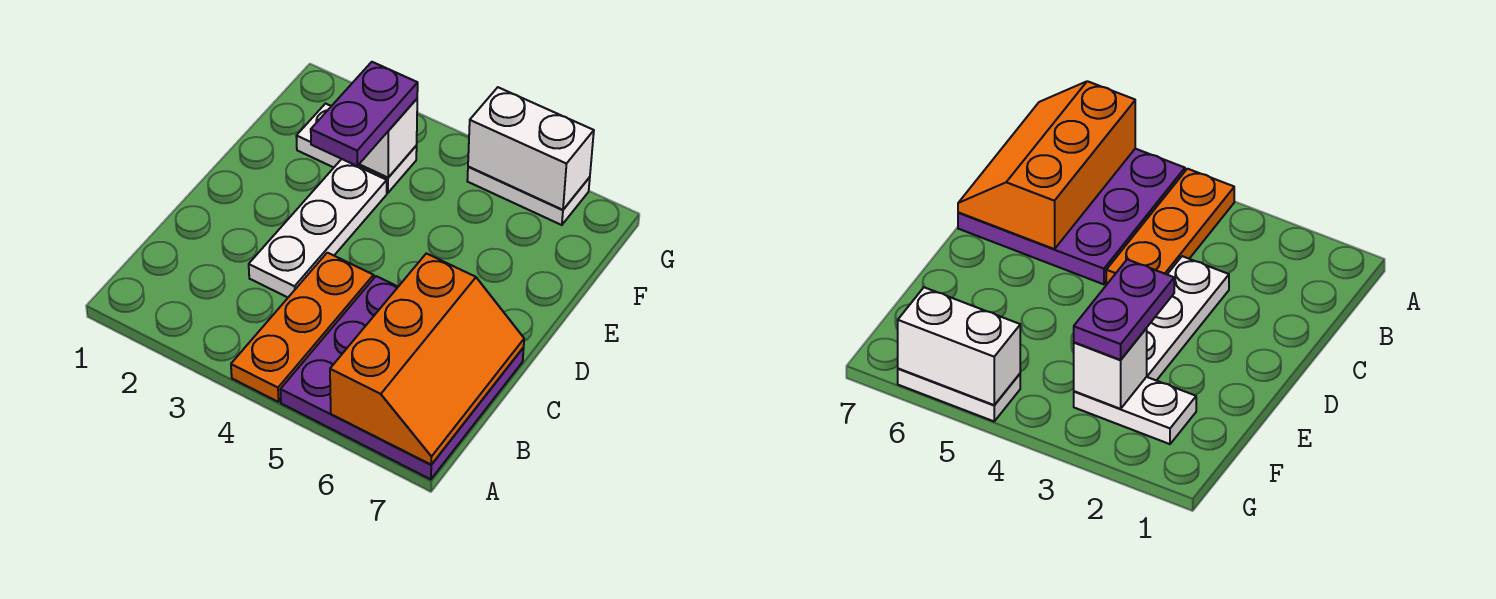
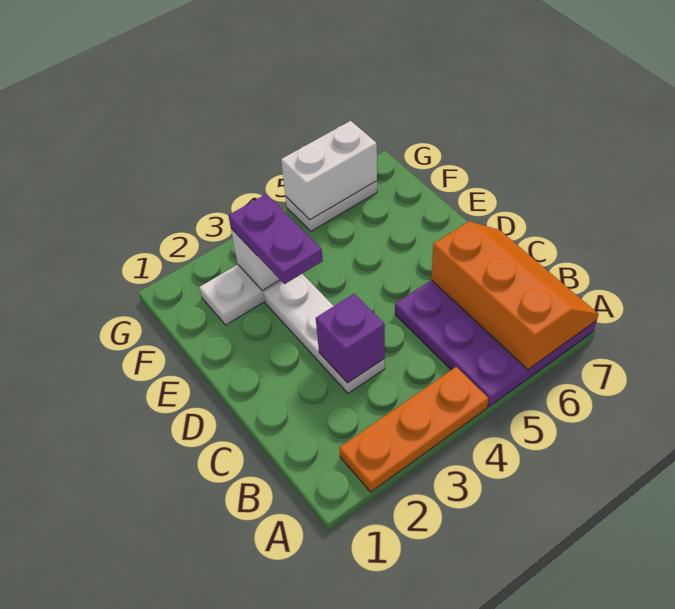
orange 1x3 plate [231,253,374,402] -> orange 1x3 plate turned to [339,367,489,492]
none -> purple 1x1 brick [316,294,385,383]

